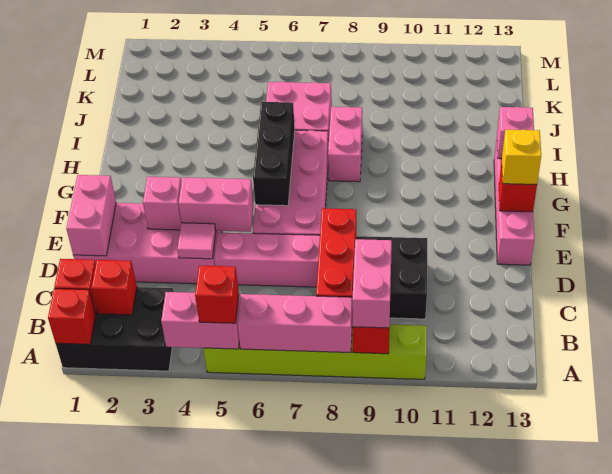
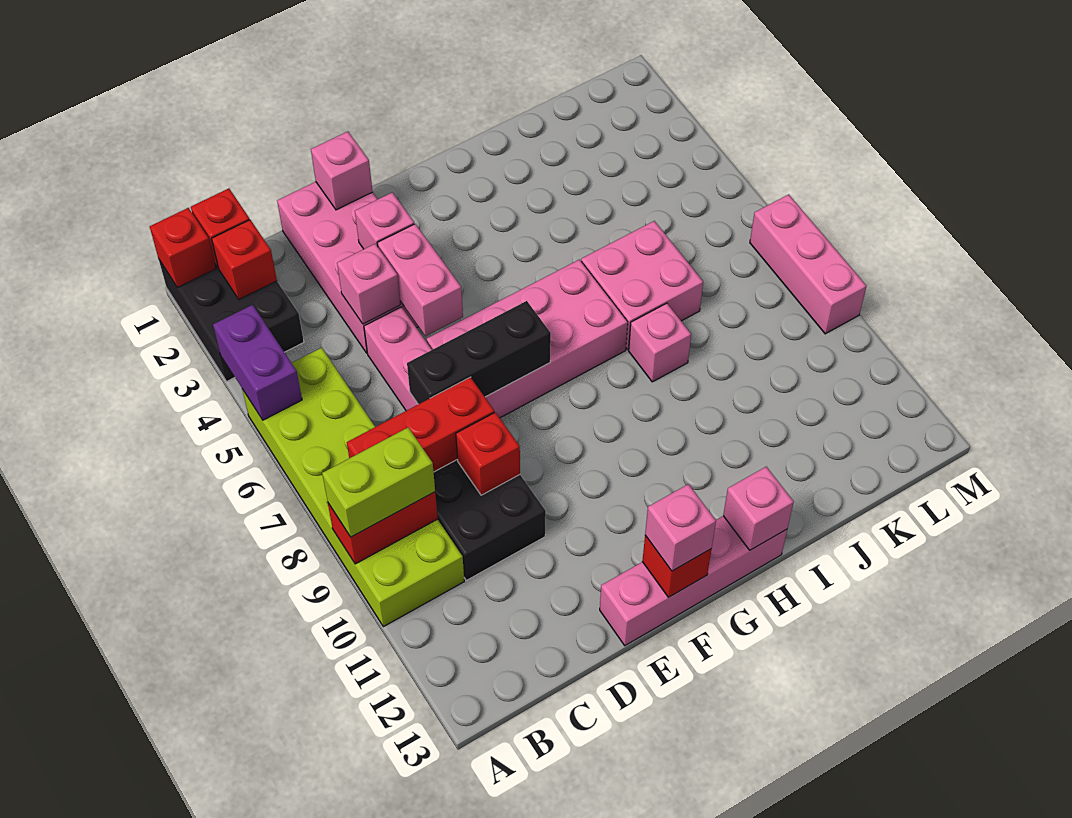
pink 1x2 brick [161,292,240,349] -> purple 1x2 brick [213,305,302,420]
lime 1x6 brick [203,324,427,379] -> lime 2x6 brick [242,348,464,627]
red 1x1 brick [195,266,239,323] -> red 1x1 brick moved to [456,412,520,495]
pink 1x3 brick [237,294,352,353] -> pink 1x3 brick moved to [750,194,866,334]
pink 1x2 brick [352,239,392,328] -> lime 1x2 brick [322,428,435,537]
pink 1x2 brick [66,175,116,256] -> pink 1x1 brick [311,132,373,210]
pink 1x1 tile [177,223,216,259] -> pink 1x1 brick [337,244,400,324]
black 1x3 brick [253,102,295,206] -> black 1x3 brick moved to [407,301,551,404]
yellow 1x1 brick [502,129,541,184] -> pink 1x1 brick [645,484,716,571]
pink 1x2 brick [328,107,362,182] -> pink 1x1 brick [629,303,691,382]

